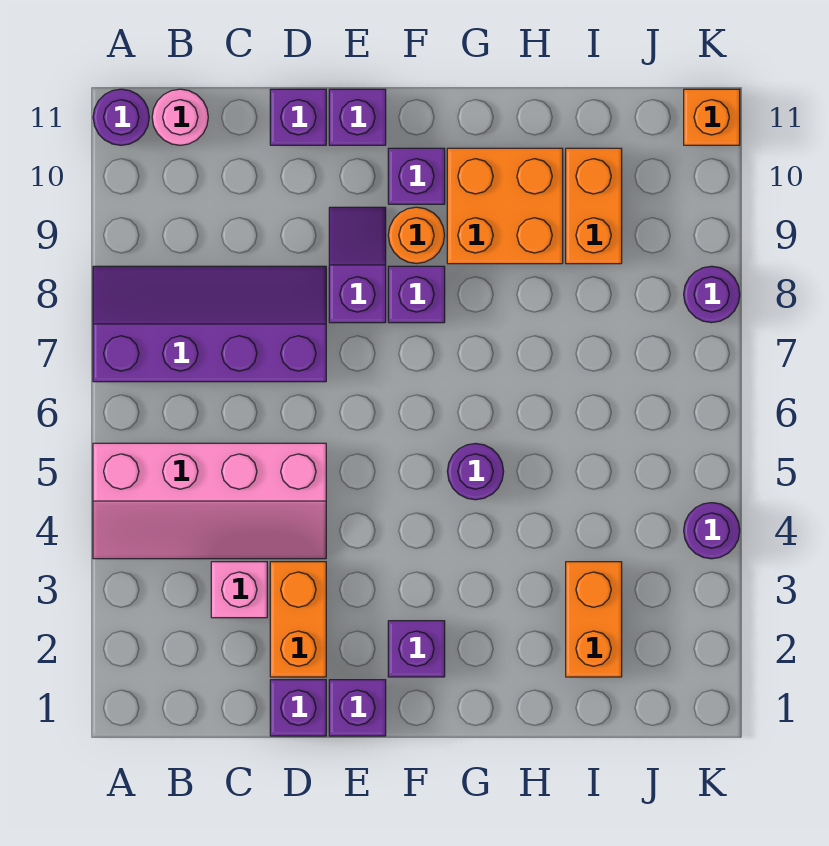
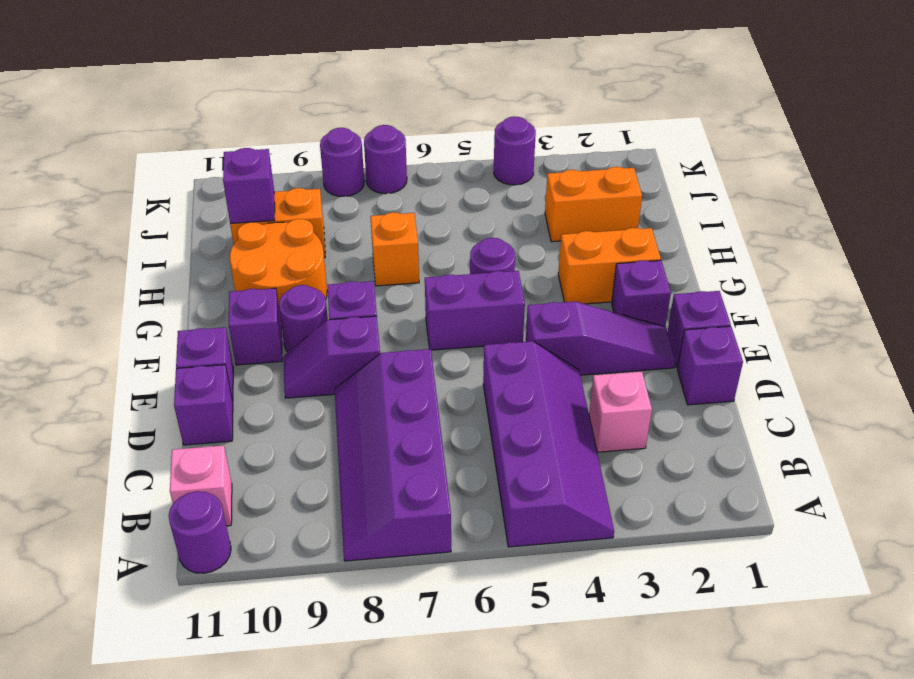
pink 2x4 slope [93,443,326,559] -> purple 2x4 slope [483,341,614,547]
pink 1x1 round brick [152,89,208,145] -> pink 1x1 brick [170,445,232,526]
orange 1x2 brick [270,562,326,677] -> orange 1x2 brick moved to [558,228,661,304]
none -> purple 1x3 slope [526,302,676,375]
none -> purple 1x2 brick [425,271,525,350]
orange 1x1 round brick [388,207,445,263] -> purple 1x1 round brick [279,285,328,352]
orange 2x2 brick [447,148,563,264] -> orange 2x2 round brick [230,219,327,326]
none -> purple 1x1 brick [223,148,275,224]
none -> purple 1x1 round brick [364,125,407,194]
orange 1x1 brick [684,89,740,145] -> orange 1x1 brick moved to [370,212,419,286]

